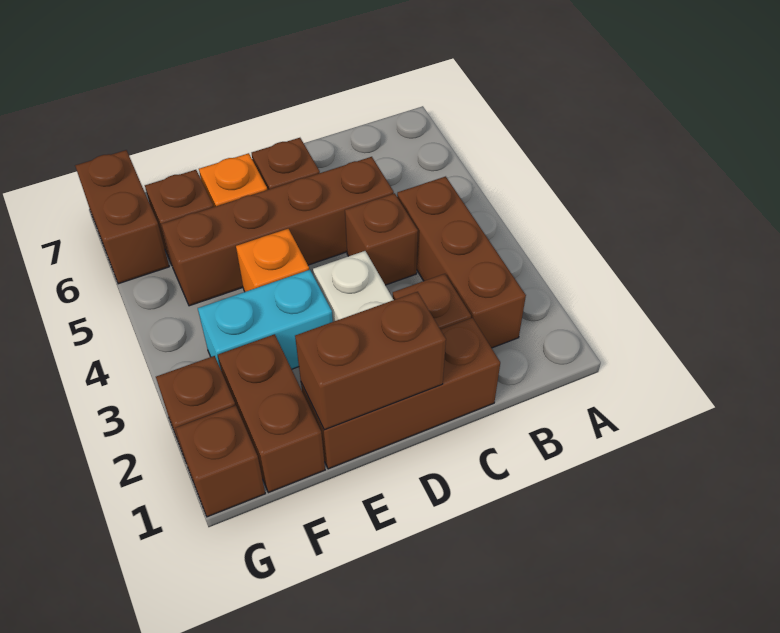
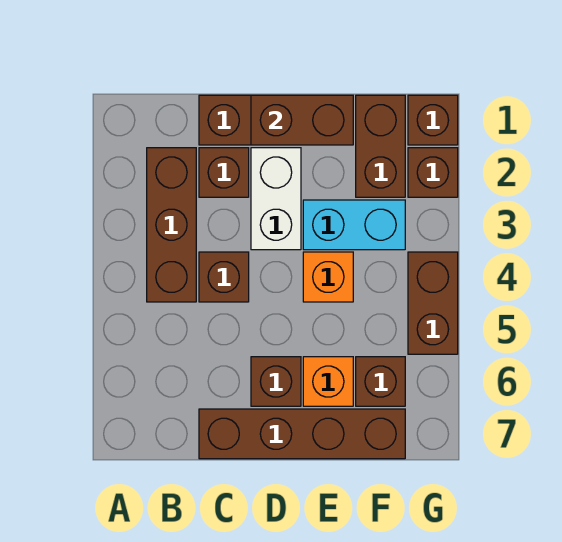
brown 1x4 brick [161,157,394,306] -> brown 1x4 brick moved to [199,409,405,459]
brown 1x2 brick [75,150,169,284] -> brown 1x2 brick moved to [408,252,458,354]

